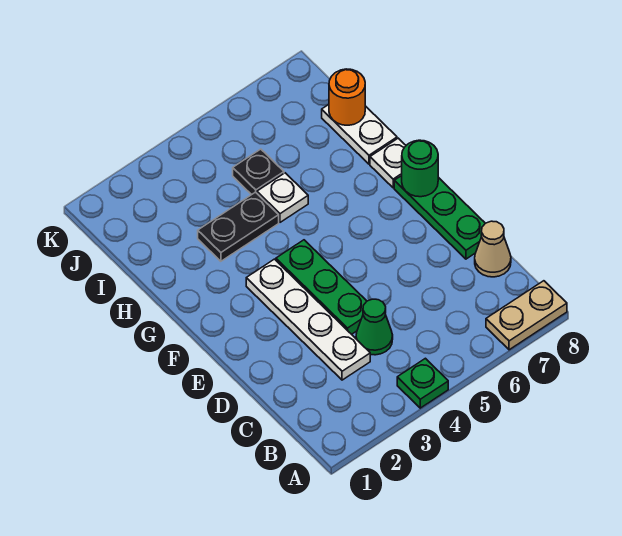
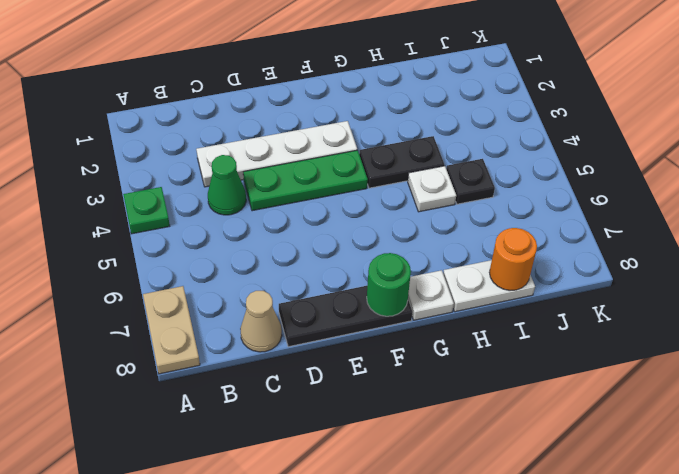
green 1x3 plate [394,176,485,259] -> black 1x3 plate [279,286,412,347]
black 1x2 plate [198,192,279,261] -> black 1x2 plate turned to [359,136,444,188]

